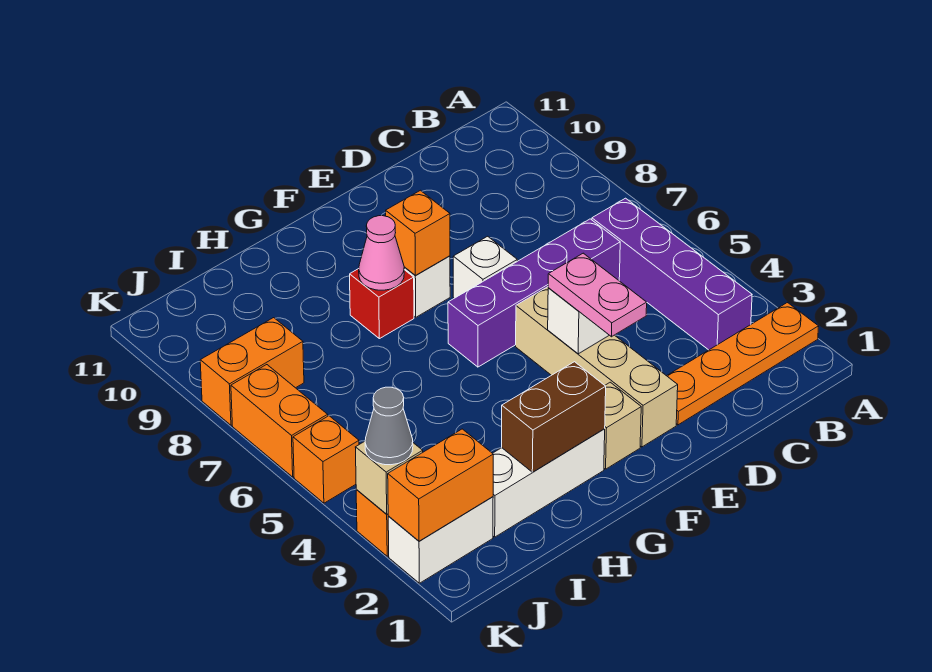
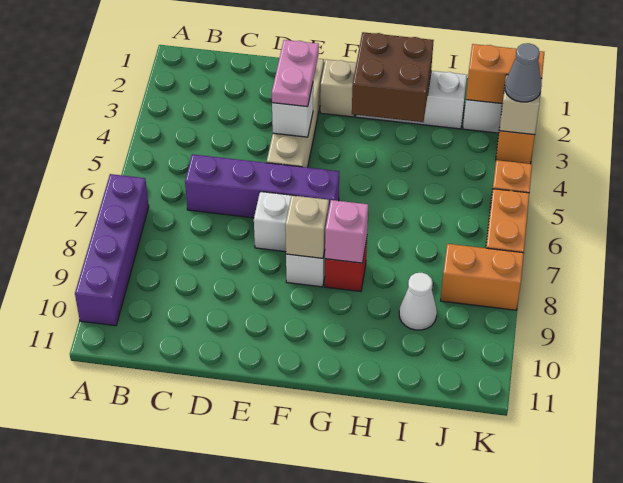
orange 1x4 plate [667,303,819,425] -> none
purple 1x4 brick [592,198,752,350] -> purple 1x4 brick moved to [75,174,149,326]
orange 1x1 brick [386,190,450,275] -> tan 1x1 brick [285,195,329,258]
brown 1x2 brick [502,362,606,472] -> brown 2x2 brick [352,32,434,122]
pink 1x1 cone [359,216,404,290] -> pink 1x1 brick [325,200,368,263]
none -> white 1x1 cone [399,273,437,330]

